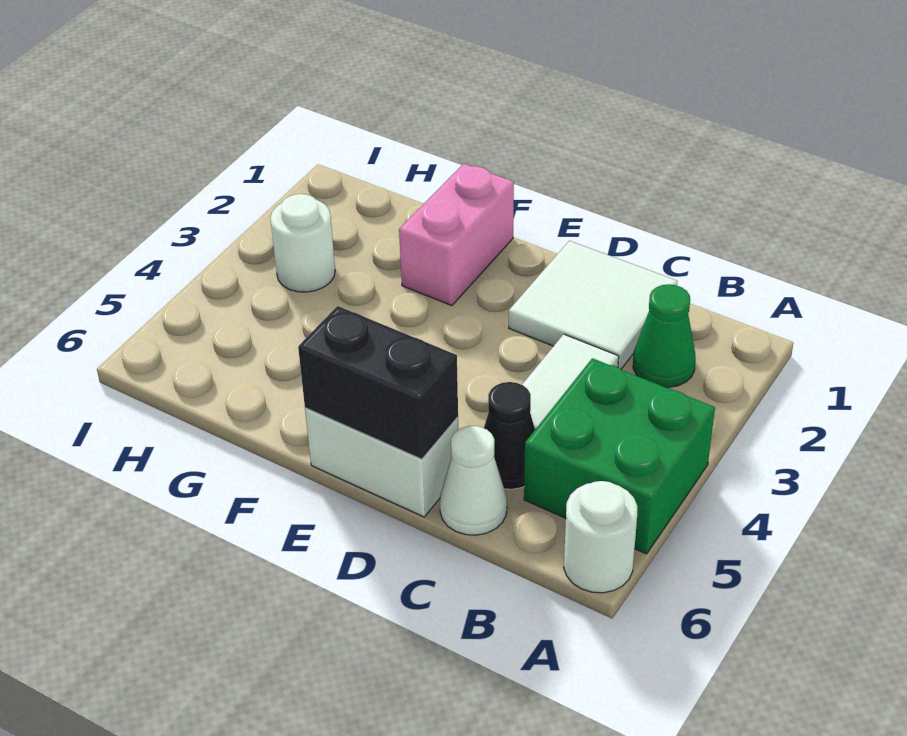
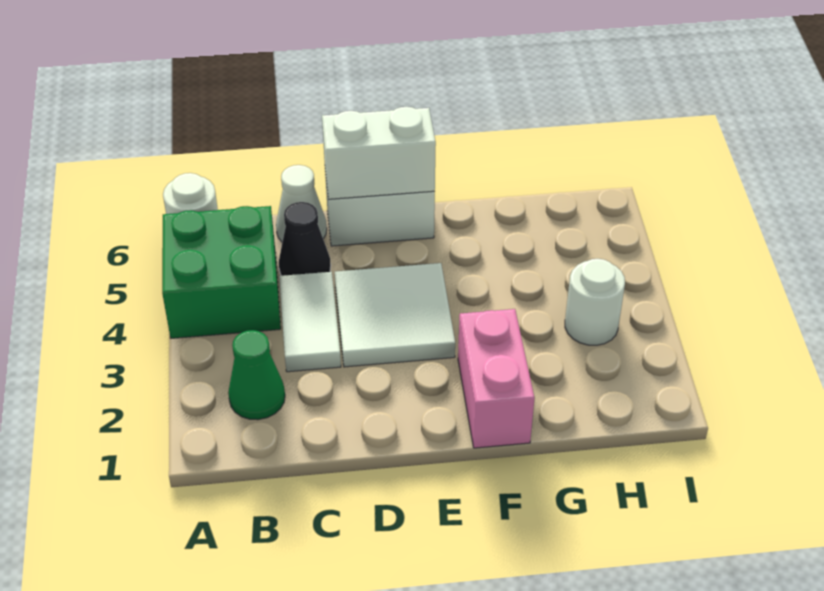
white 2x2 tile [509,241,677,369] -> white 2x2 tile moved to [335,263,455,367]
black 1x2 brick [298,306,458,459] -> white 1x2 brick [322,107,436,199]

